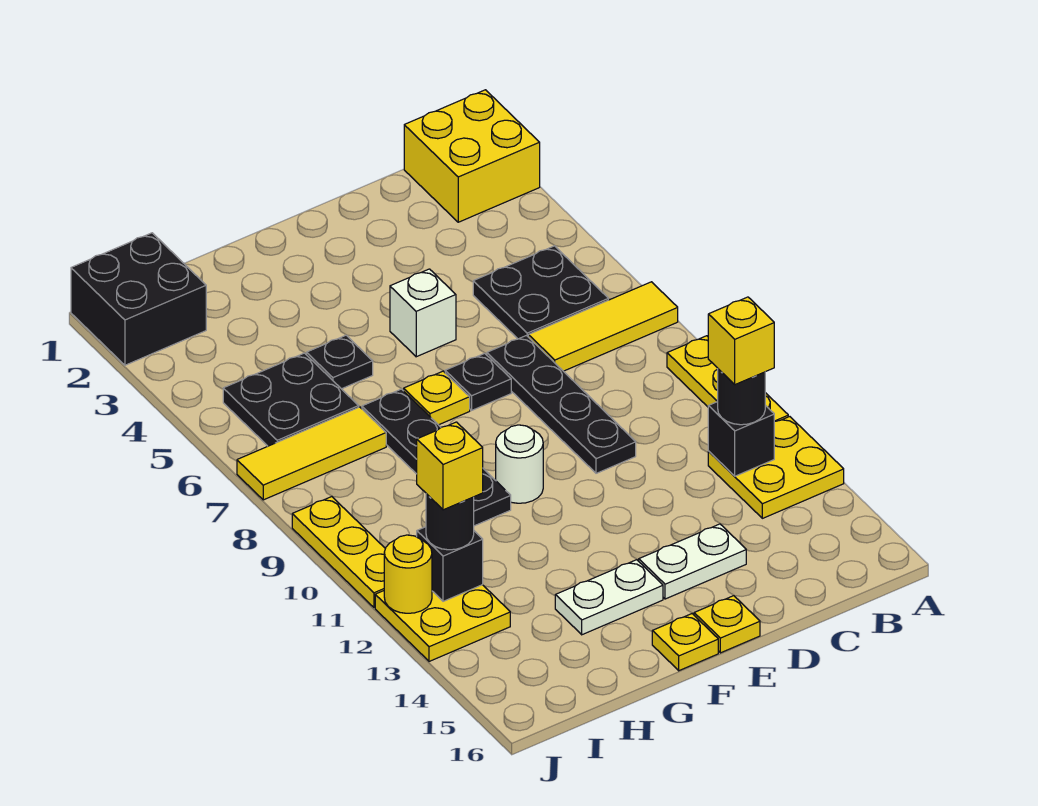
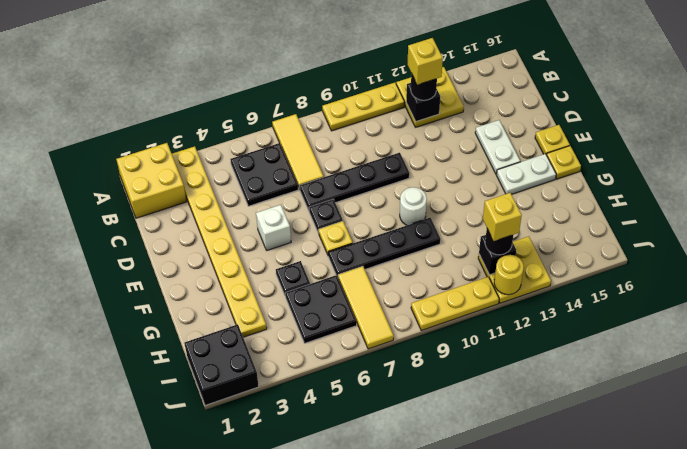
none -> yellow 1x8 plate [172,146,267,337]
white 1x2 plate [555,560,663,635] -> white 1x2 plate turned to [496,154,556,194]

